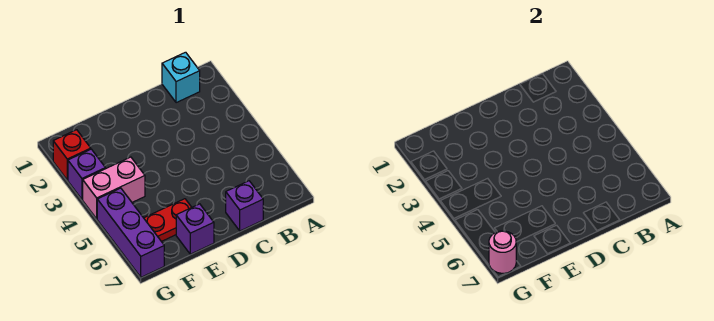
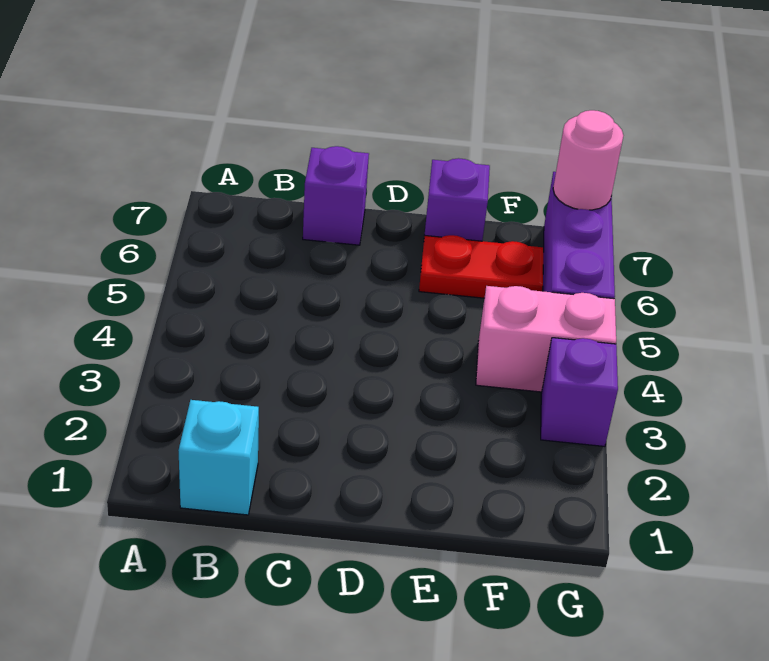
red 1x1 brick [53,130,91,180] -> none

